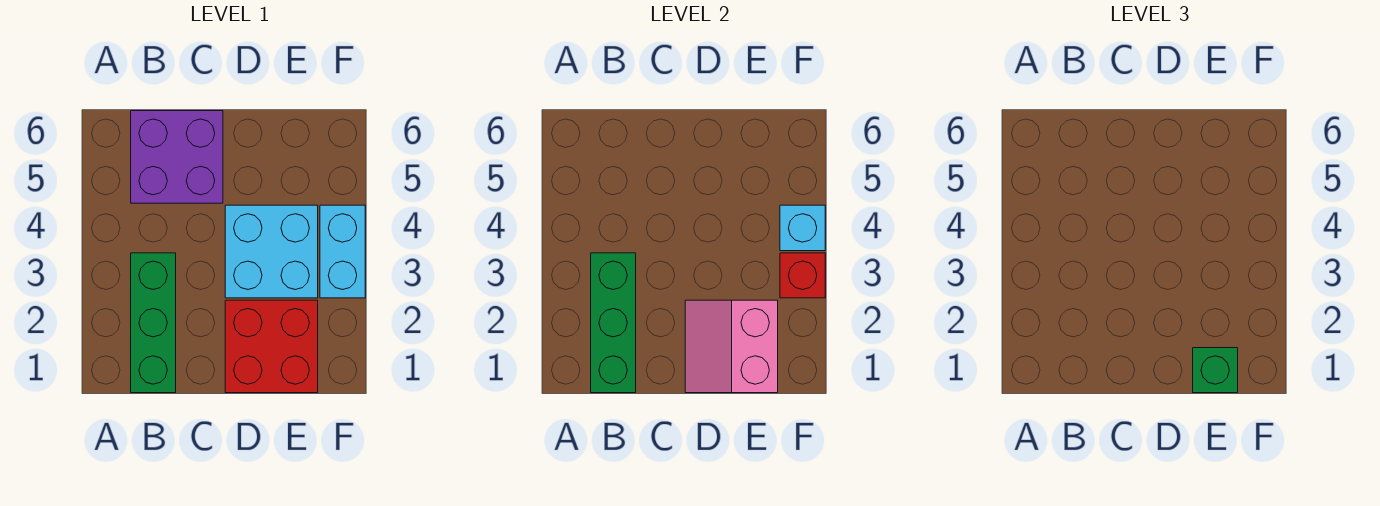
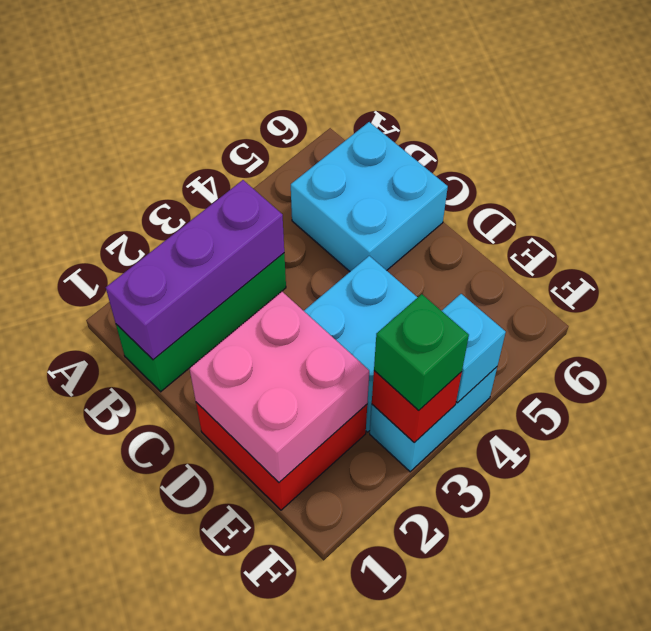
green 1x3 brick [591,253,636,393] -> purple 1x3 brick [106,180,284,360]
purple 2x2 brick [131,111,223,203] -> cyan 2x2 brick [291,122,448,271]
pink 2x2 slope [685,300,778,393] -> pink 2x2 brick [189,292,369,482]
green 1x1 brick [1193,348,1238,393] -> green 1x1 brick moved to [374,294,469,410]

